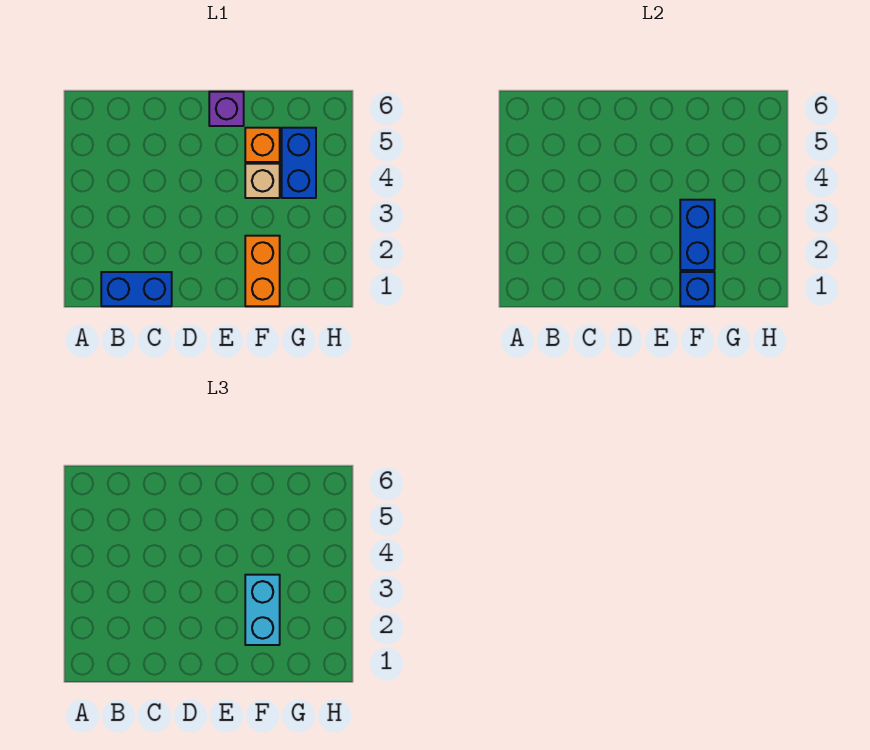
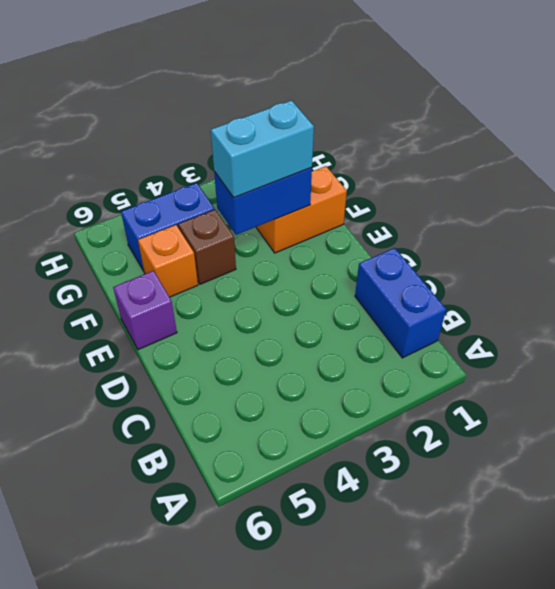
blue 1x1 brick [680,272,715,306] -> none
tan 1x1 brick [245,164,280,198] -> brown 1x1 brick [178,210,236,284]

